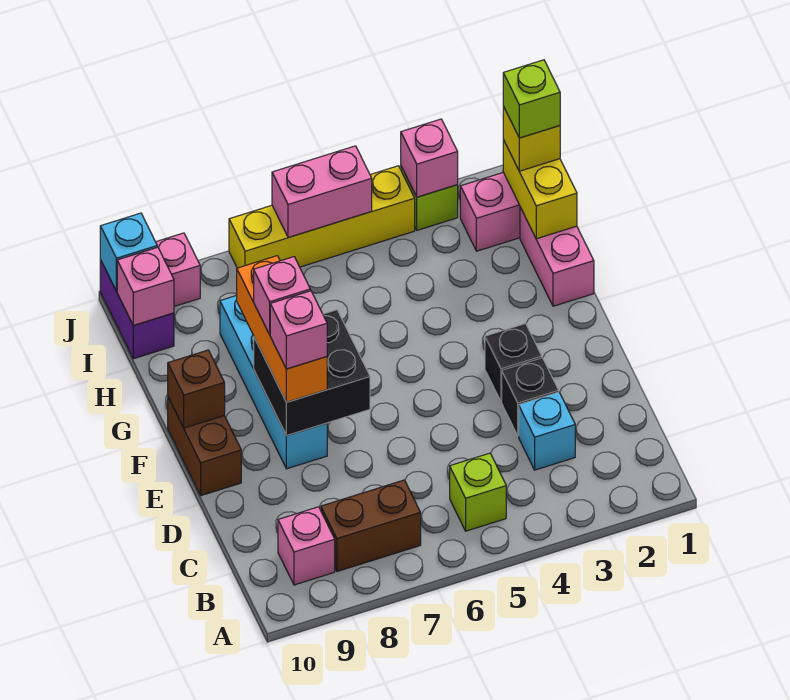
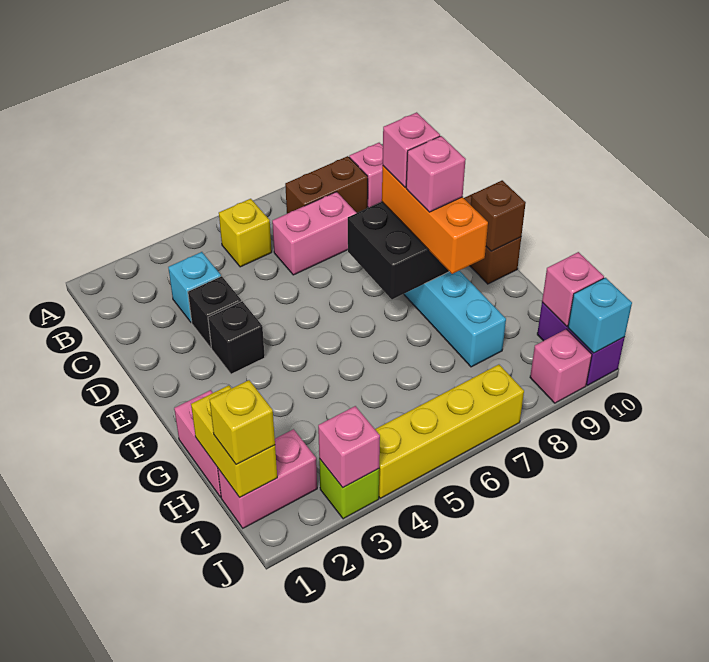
lime 1x1 brick [450,453,506,531] -> yellow 1x1 brick [219,199,272,267]
lime 1x1 brick [503,60,560,138] -> none
pink 1x2 brick [272,146,372,238] -> pink 1x2 brick moved to [272,192,356,275]

